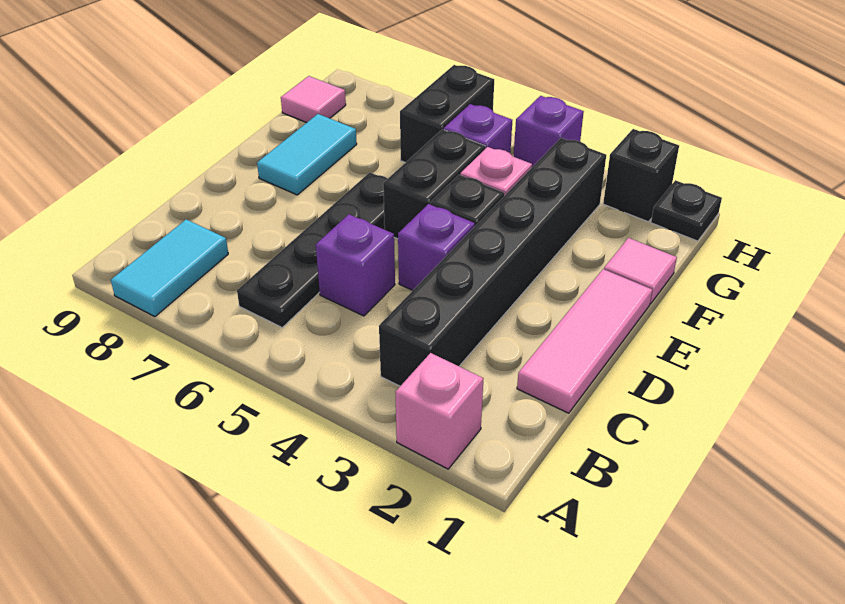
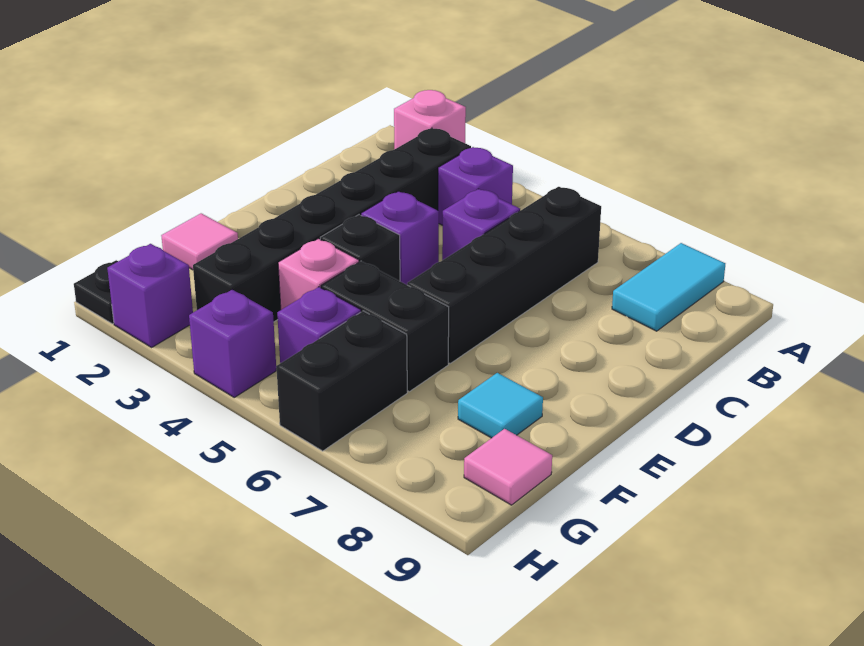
none -> purple 1x1 brick [438,147,513,225]
black 1x4 plate [237,172,388,327] -> black 1x4 brick [407,187,601,363]
pink 1x3 tile [517,269,652,413] -> none
black 1x2 brick [383,129,485,239] -> black 1x2 brick turned to [321,261,449,392]
cyan 1x2 tile [257,114,357,195] -> cyan 1x1 tile [458,373,543,438]
black 1x1 brick [603,129,679,222] -> purple 1x1 brick [107,244,193,347]

